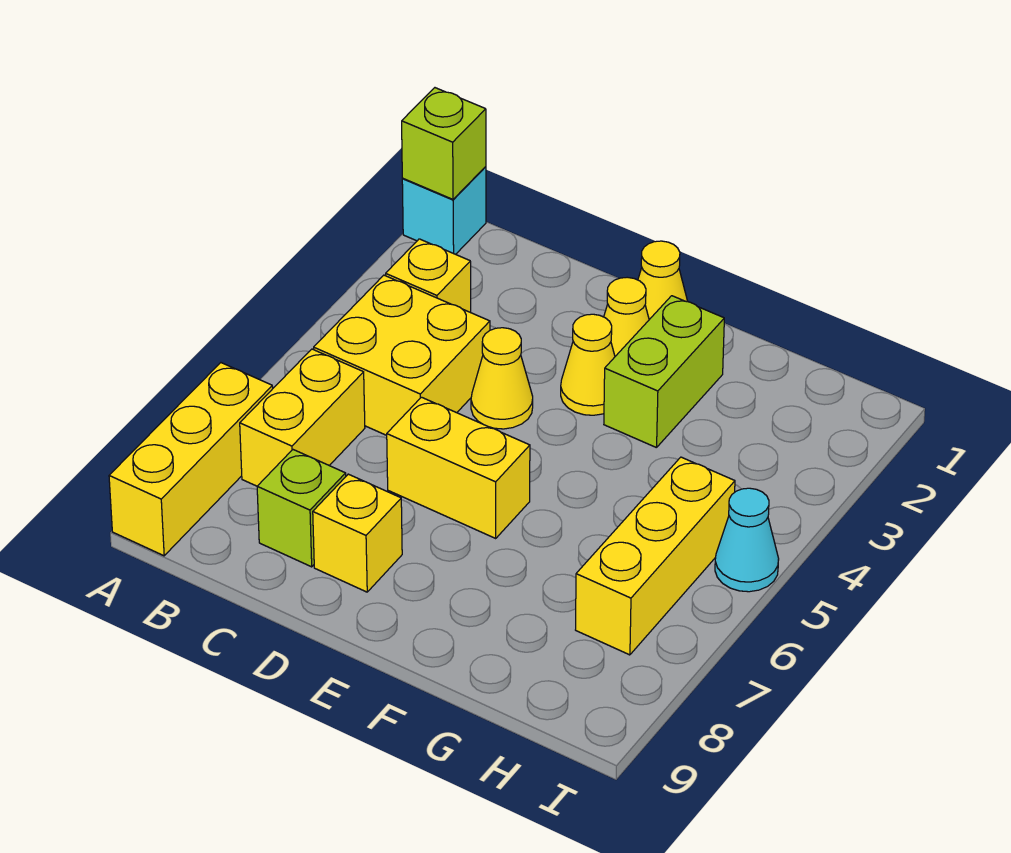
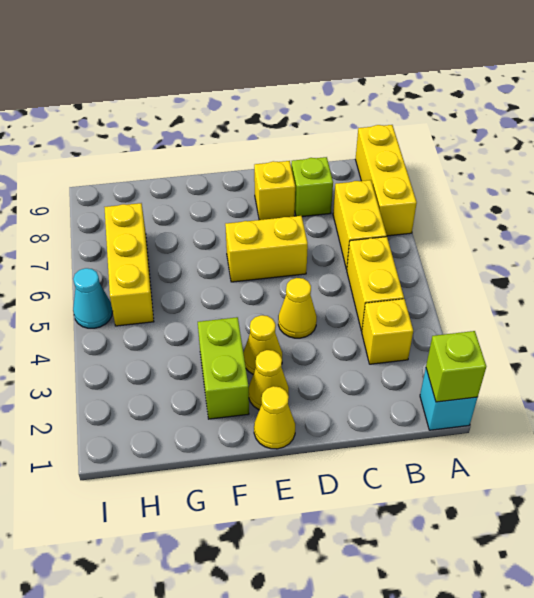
yellow 2x2 brick [314,275,490,435] -> yellow 1x2 brick [347,237,404,331]

